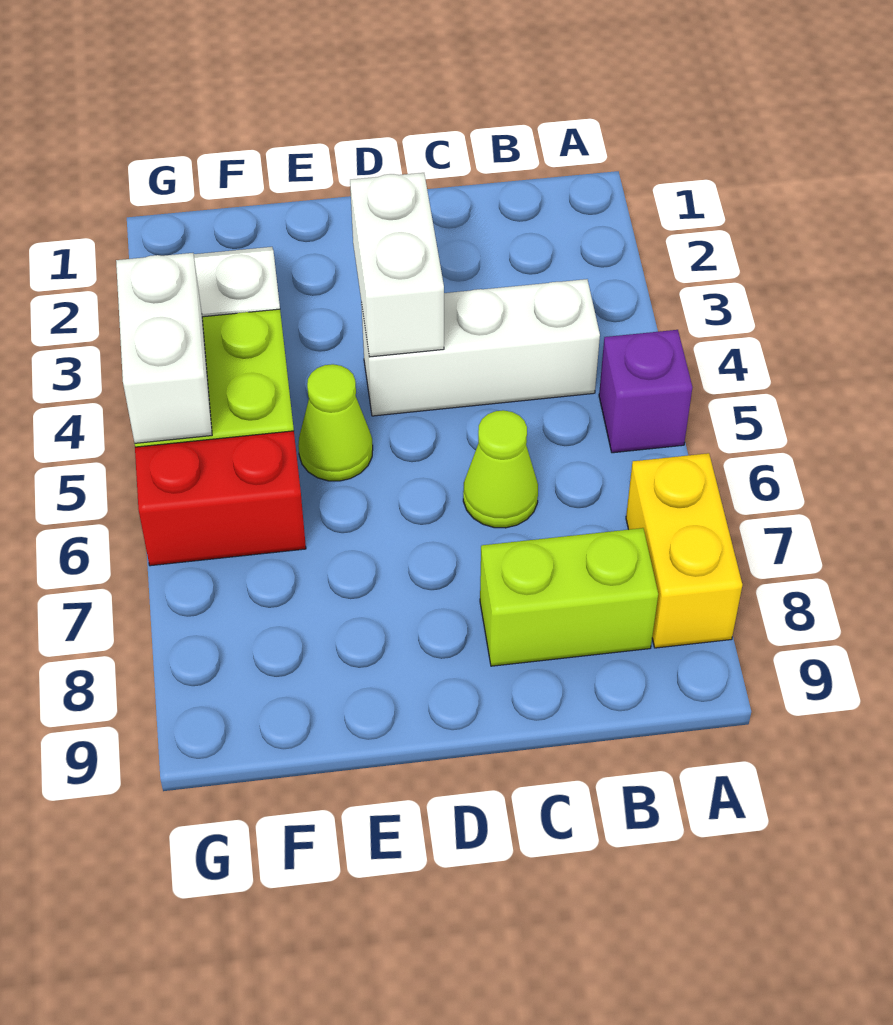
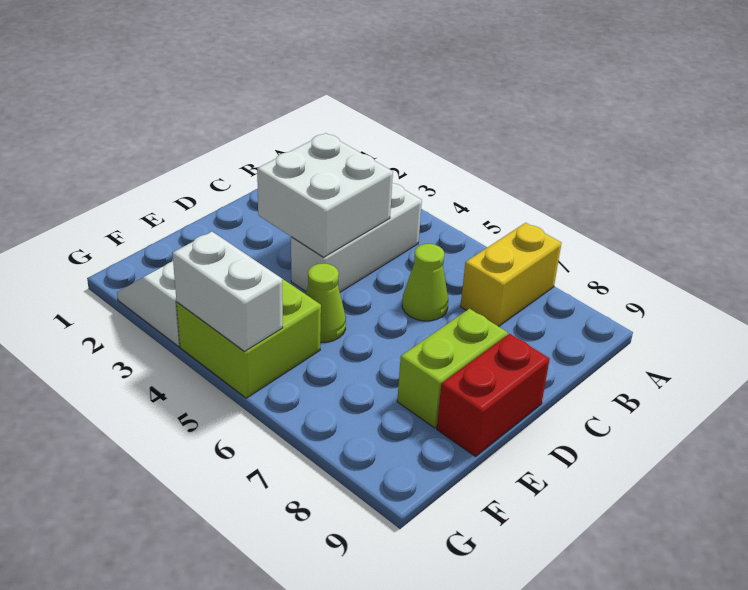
purple 1x1 brick [599,330,692,453] -> none
yellow 1x2 brick [626,453,743,648] -> yellow 1x2 brick turned to [460,223,561,327]
lime 1x2 brick [480,528,658,666] -> lime 1x2 brick moved to [397,309,508,428]
white 1x2 brick [350,173,444,357] -> white 2x2 brick [257,133,393,257]
red 1x2 brick [135,431,306,566] -> red 1x2 brick moved to [437,334,550,456]

